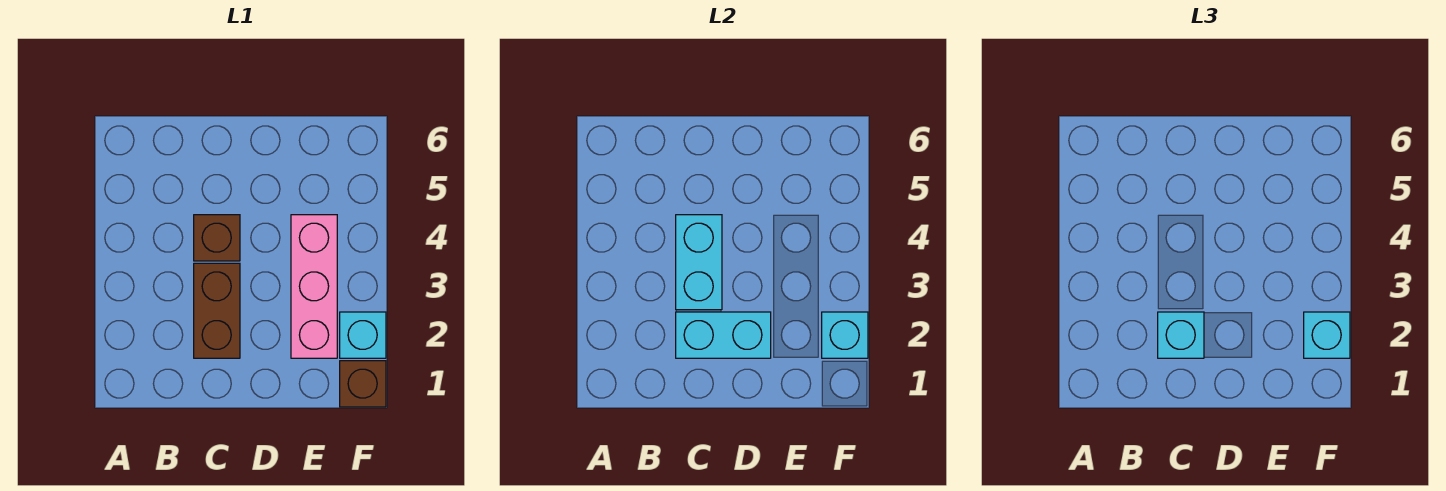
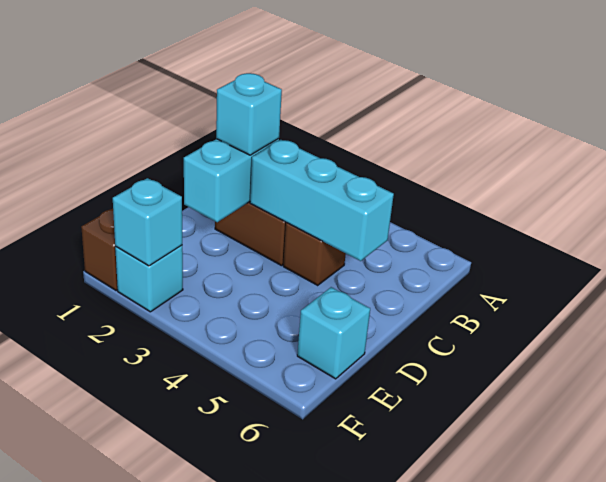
cyan 1x2 brick [676,215,722,310] -> cyan 1x3 brick [250,140,394,261]
pink 1x3 brick [291,215,337,358] -> none
cyan 1x1 brick [1304,312,1350,358] -> cyan 1x1 brick moved to [297,287,370,379]

